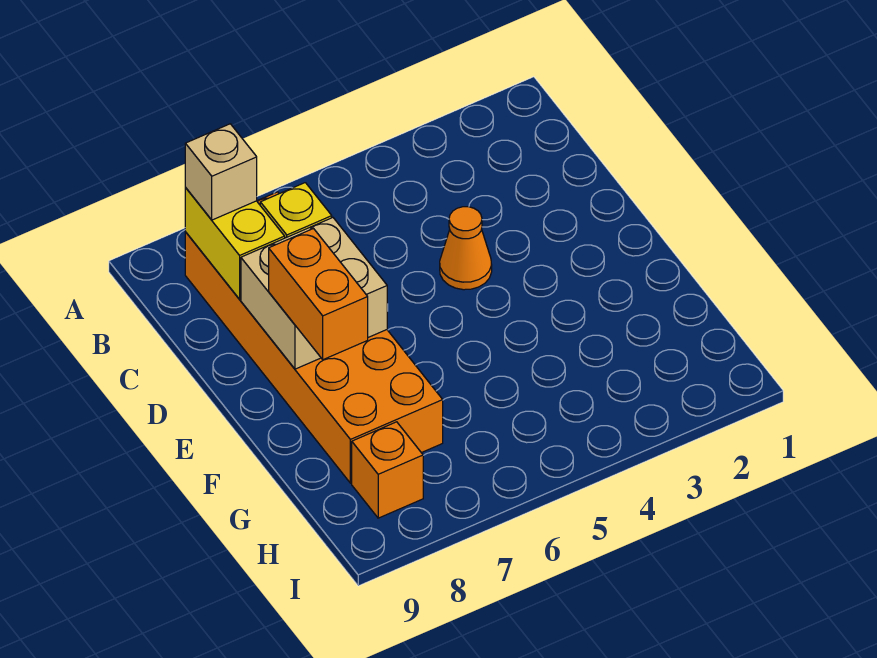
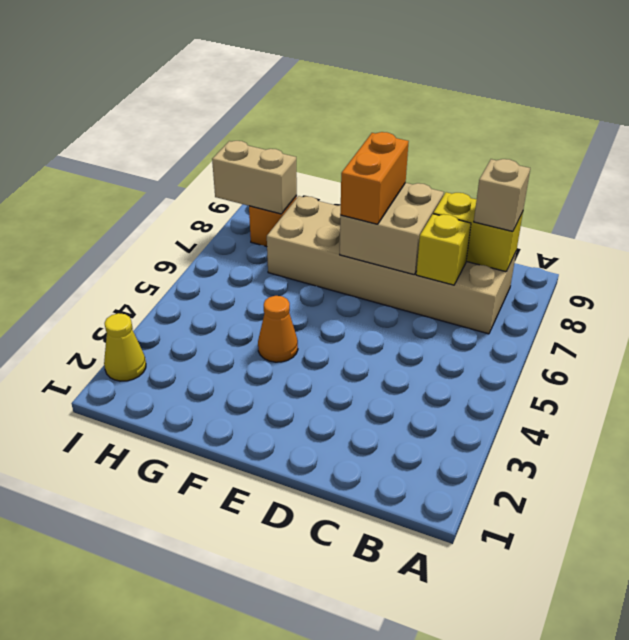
orange 2x6 brick [185,192,443,483] -> tan 2x6 brick [267,196,516,334]
orange 1x1 cone [440,207,492,290] -> orange 1x1 cone moved to [258,296,298,362]
orange 1x2 brick [269,229,368,360] -> orange 1x2 brick turned to [340,132,409,224]
none -> tan 1x2 brick [212,141,297,214]
none -> yellow 1x1 cone [104,313,146,381]

